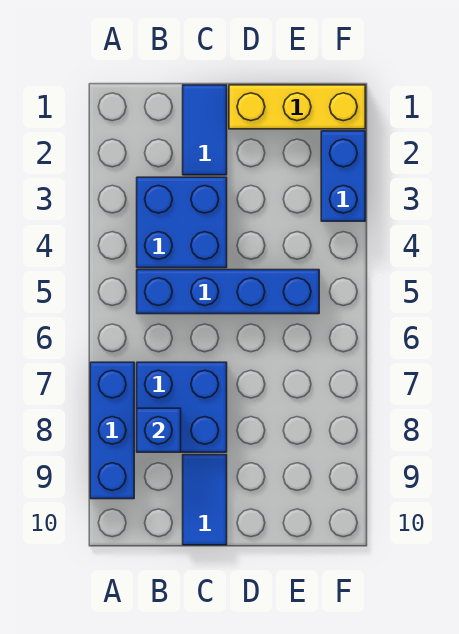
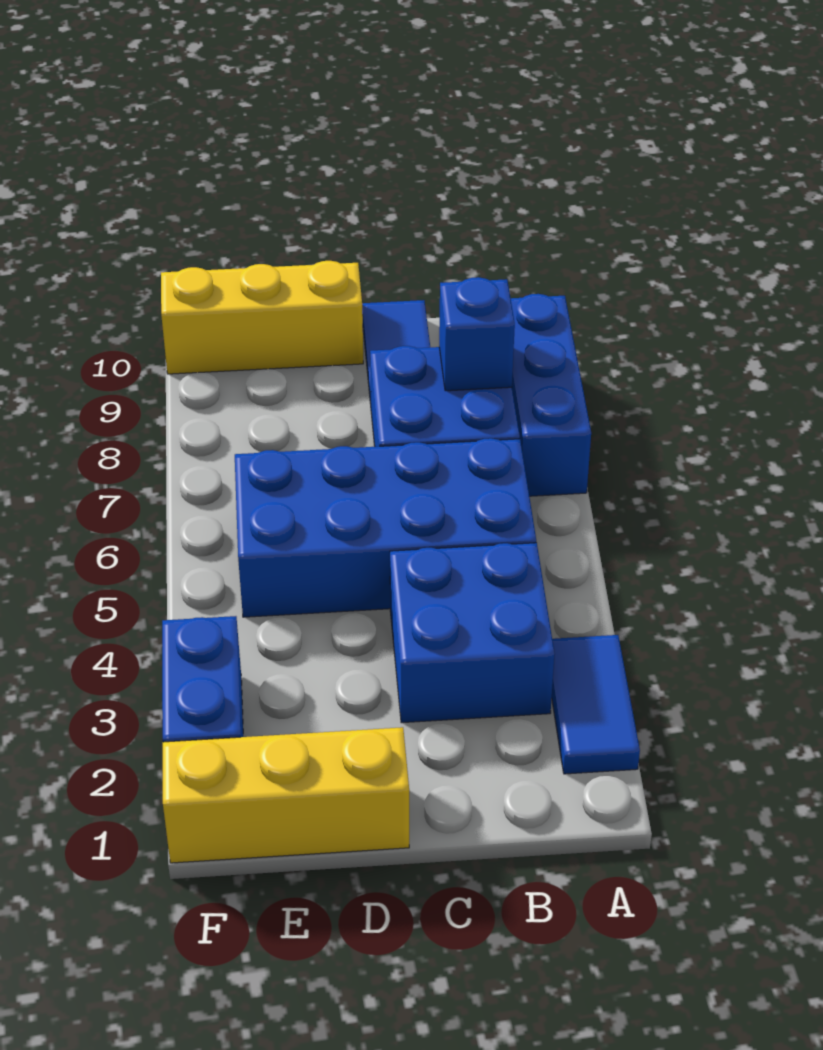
blue 1x4 brick [137,270,319,314] -> blue 2x4 brick [235,438,536,617]
blue 1x2 tile [183,85,227,175] -> blue 1x2 tile moved to [552,635,640,774]
none -> yellow 1x3 brick [161,261,363,374]

